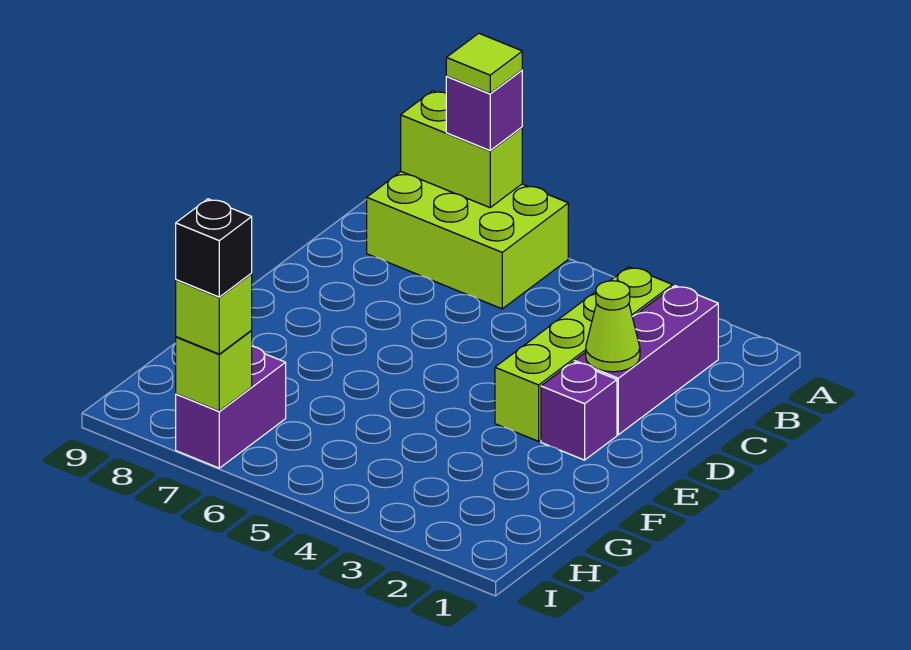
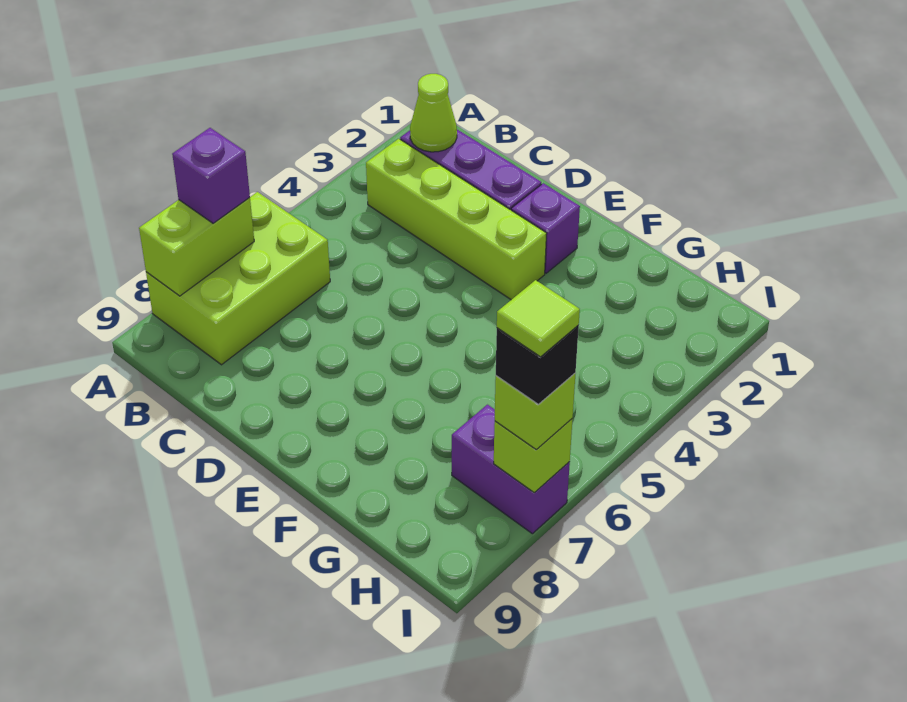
lime 1x1 tile [446,33,522,94] -> lime 1x1 tile moved to [497,280,580,357]
lime 1x1 cone [586,281,640,372] -> lime 1x1 cone moved to [410,74,457,152]

